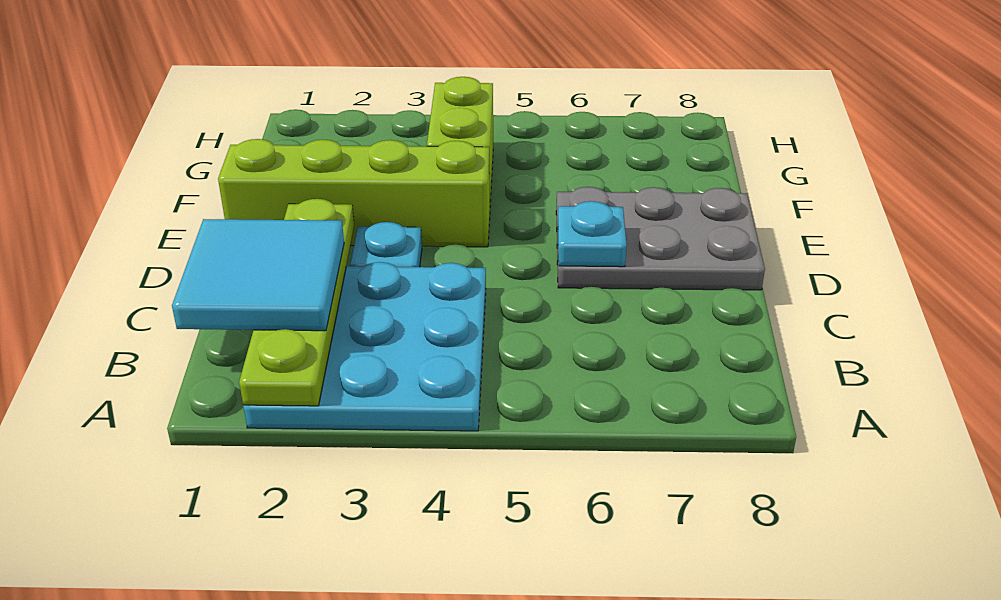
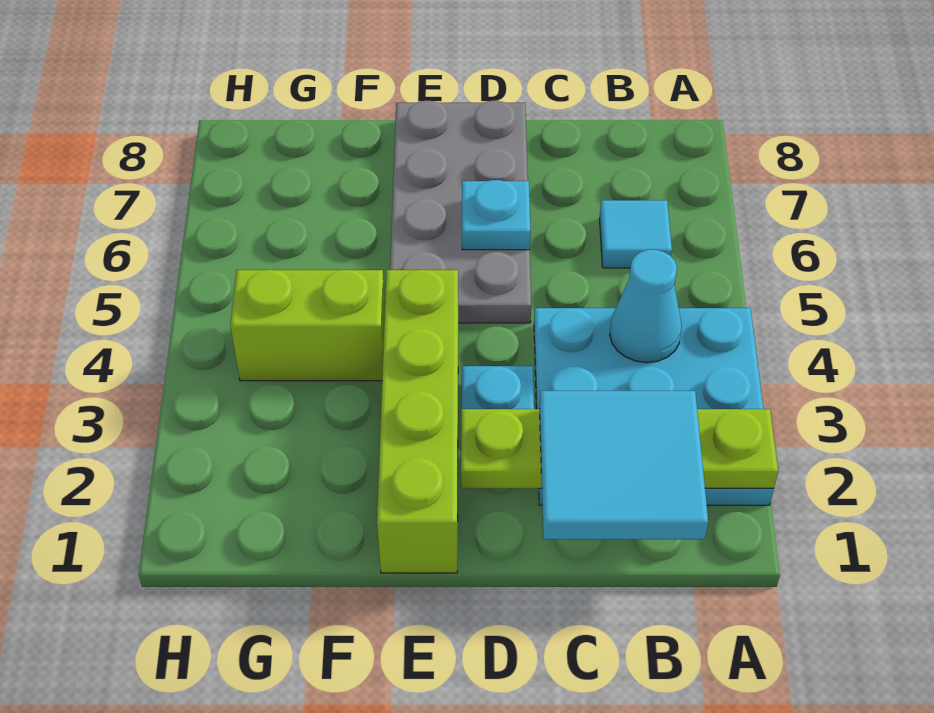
none -> cyan 1x1 cone [610,250,682,363]
none -> cyan 1x1 tile [599,200,672,268]
grey 2x3 plate [556,187,765,290] -> grey 2x4 plate [390,101,531,323]

